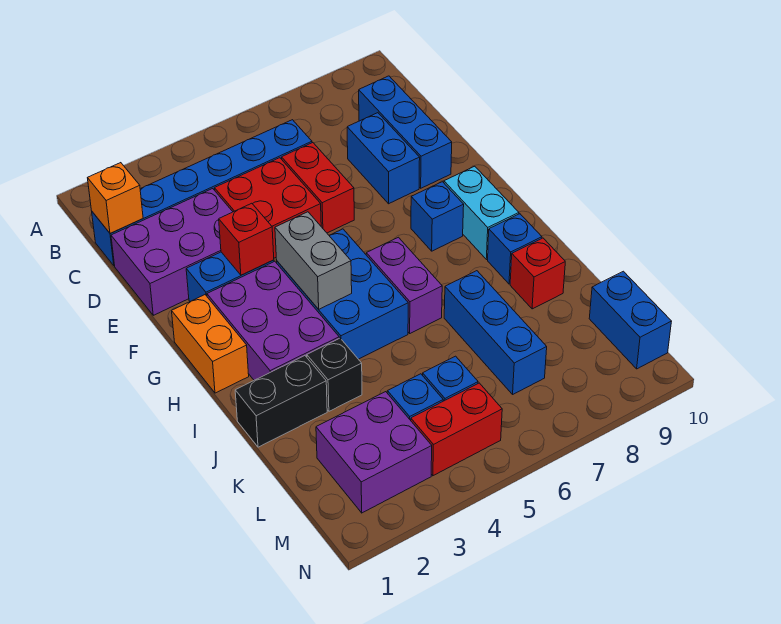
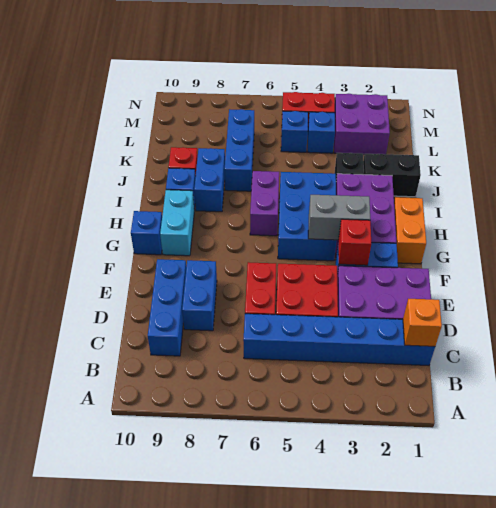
grey 1x2 brick [275,212,352,309] -> grey 1x2 brick turned to [308,195,370,240]
blue 1x1 brick [411,182,464,251] -> blue 1x1 brick moved to [131,211,162,255]
blue 1x2 brick [589,271,672,369] -> blue 1x2 brick moved to [194,148,225,212]

